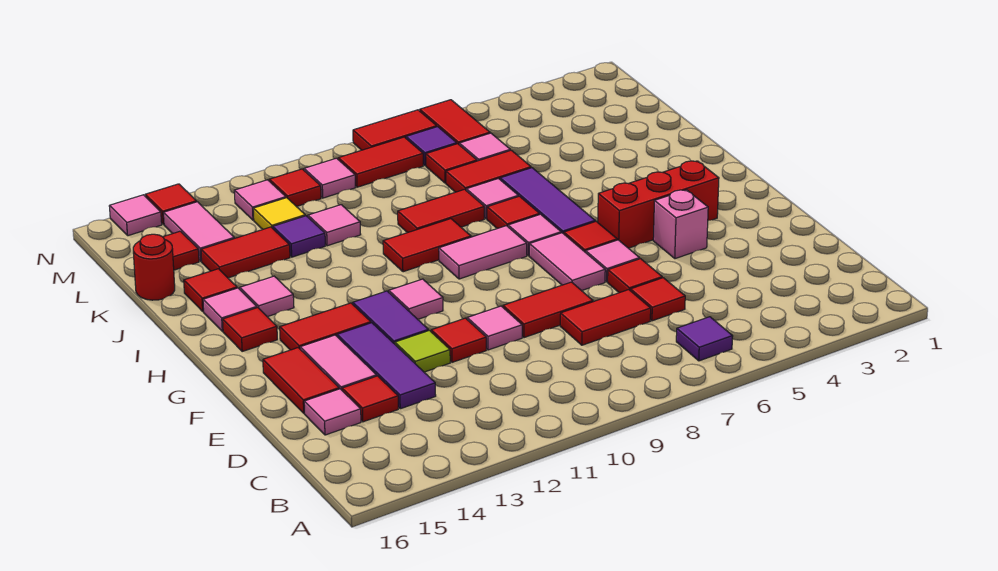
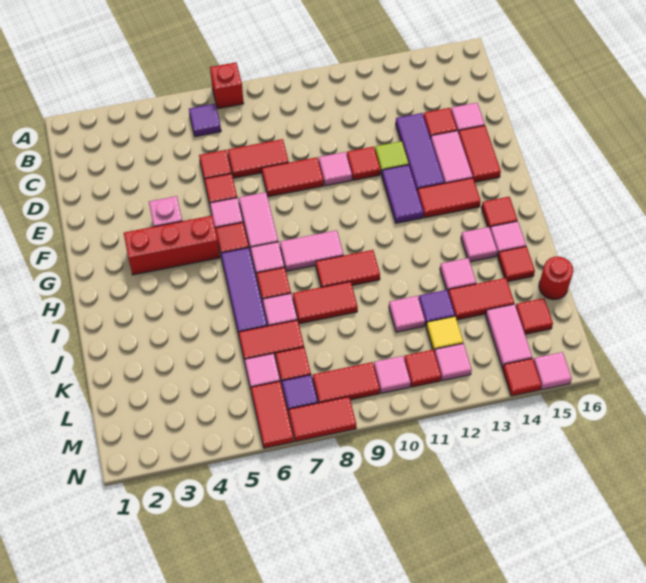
none -> red 1x1 brick [210,62,244,109]
pink 1x1 tile [389,279,443,319] -> pink 1x1 tile moved to [440,258,476,291]

